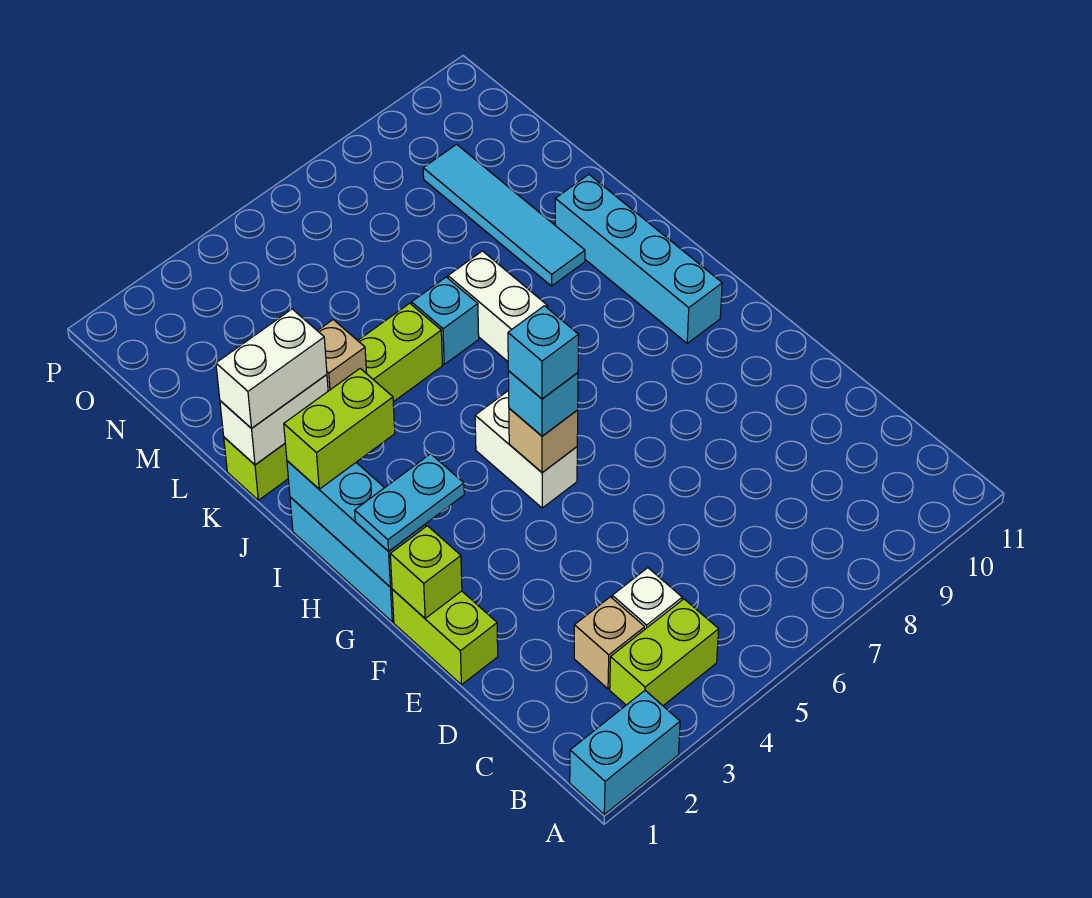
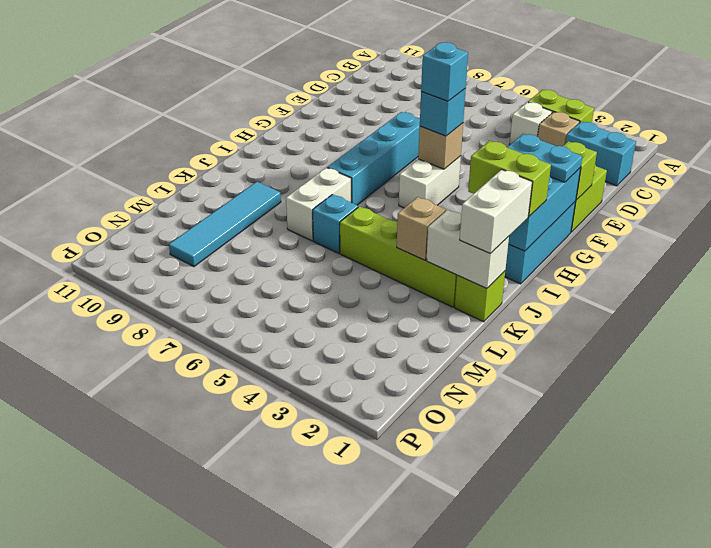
cyan 1x2 brick [570,691,680,814] -> cyan 1x2 brick moved to [566,122,636,186]
cyan 1x4 brick [555,174,722,343] -> cyan 1x4 brick moved to [327,112,420,205]
white 1x2 brick [216,309,327,428] -> white 1x2 brick turned to [460,169,532,254]

